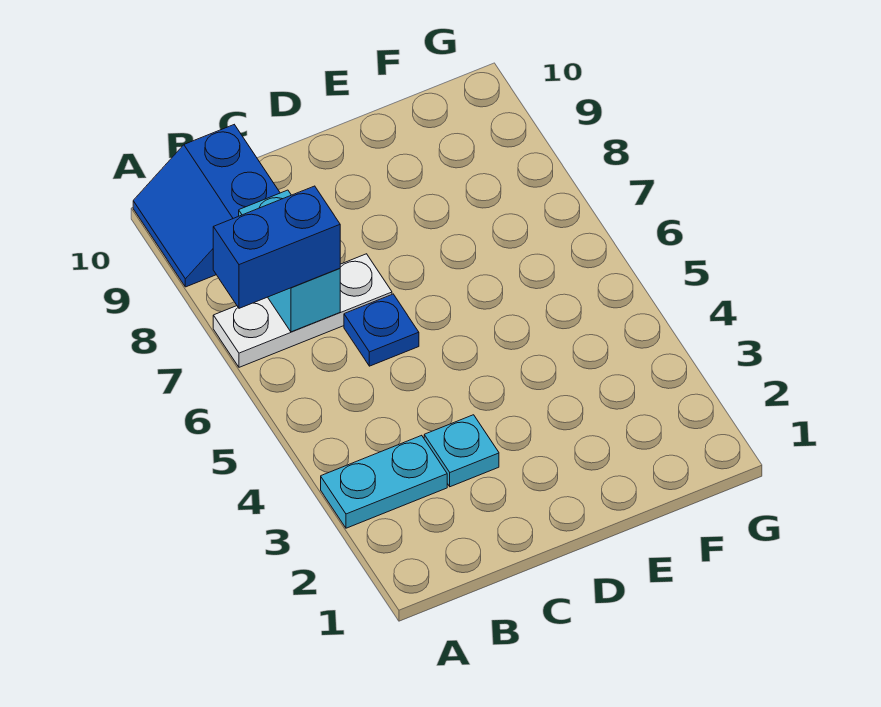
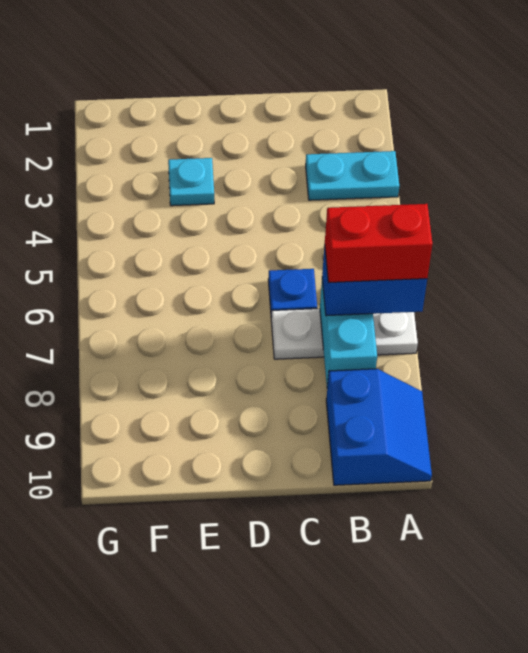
none -> red 1x2 brick [325,204,432,283]
cyan 1x1 plate [424,415,499,487] -> cyan 1x1 plate moved to [168,158,214,206]

